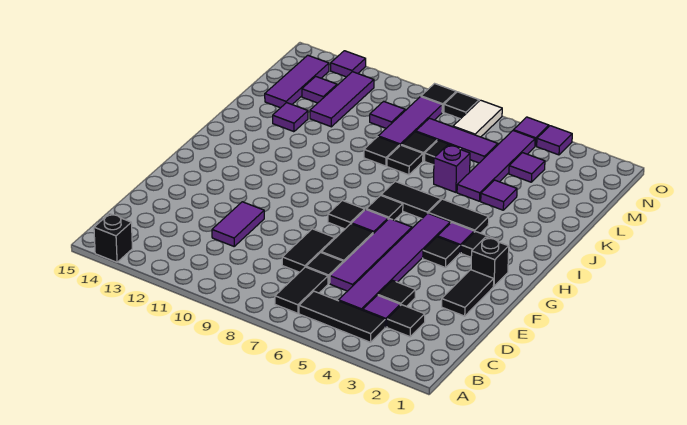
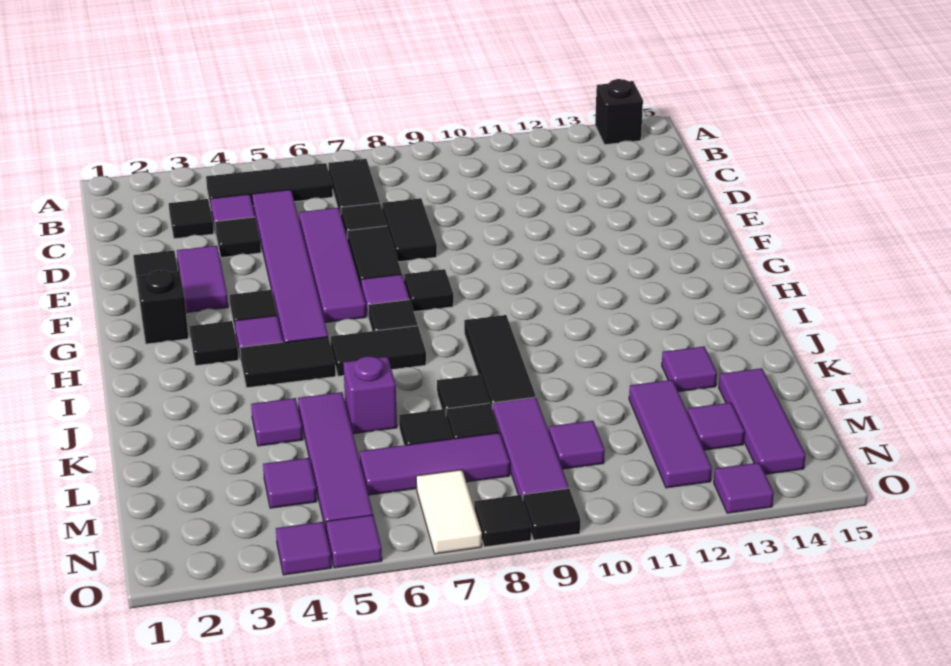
purple 1x2 tile [212,202,264,246] -> purple 1x2 tile moved to [177,246,228,313]
black 1x1 tile [364,137,400,166] -> black 1x3 tile [464,315,536,407]

